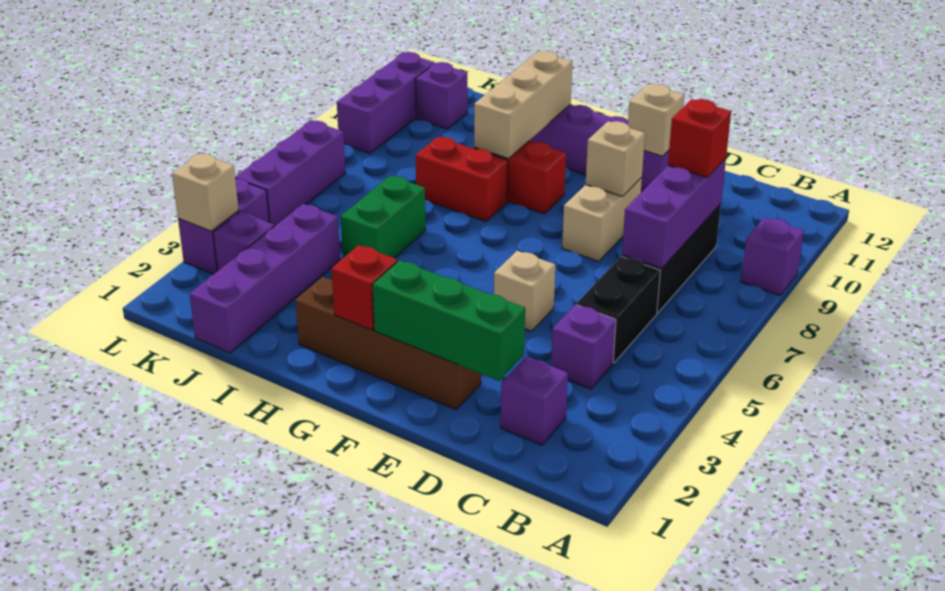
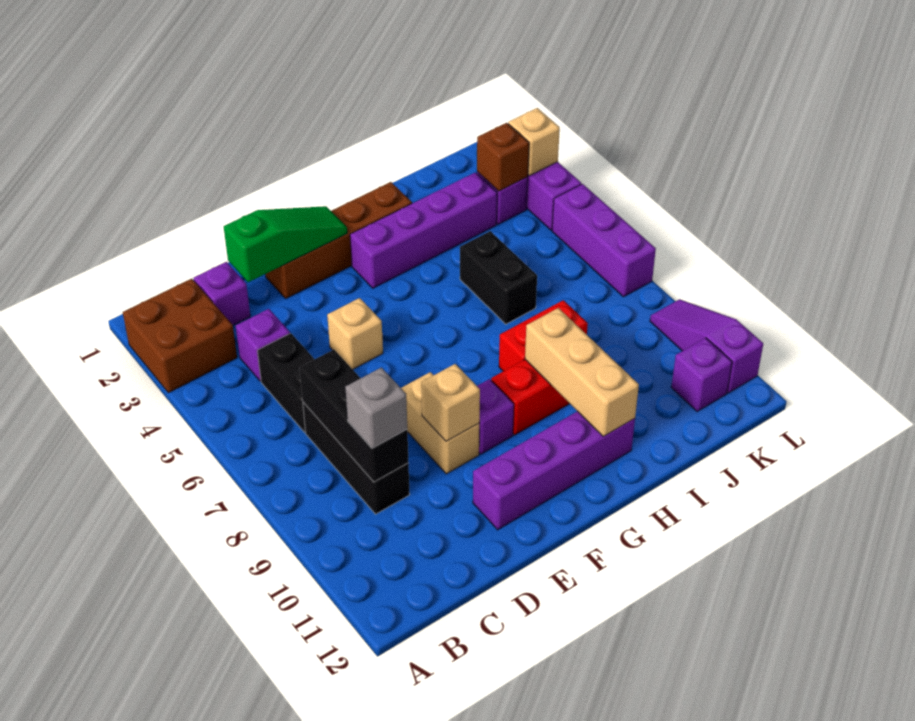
none -> brown 2x2 brick [123,279,237,393]
purple 1x1 brick [741,218,804,295] -> purple 1x1 brick moved to [477,379,514,454]
purple 1x3 brick [622,158,726,269] -> black 1x3 brick [299,350,408,482]
red 1x1 brick [668,99,731,178] -> grey 1x1 brick [345,367,407,448]
green 1x3 brick [372,260,525,381] -> green 1x3 slope [224,206,347,282]
tan 1x1 brick [628,84,684,156] -> none
red 1x1 brick [331,245,397,330] -> none
green 1x2 brick [341,176,426,258] -> black 1x2 brick [460,231,537,324]
purple 1x4 brick [190,204,340,353] -> purple 1x4 brick turned to [350,172,497,288]
none -> brown 1x1 brick [477,123,529,191]
purple 1x3 brick [337,52,434,153] -> purple 1x3 slope [650,299,763,393]

